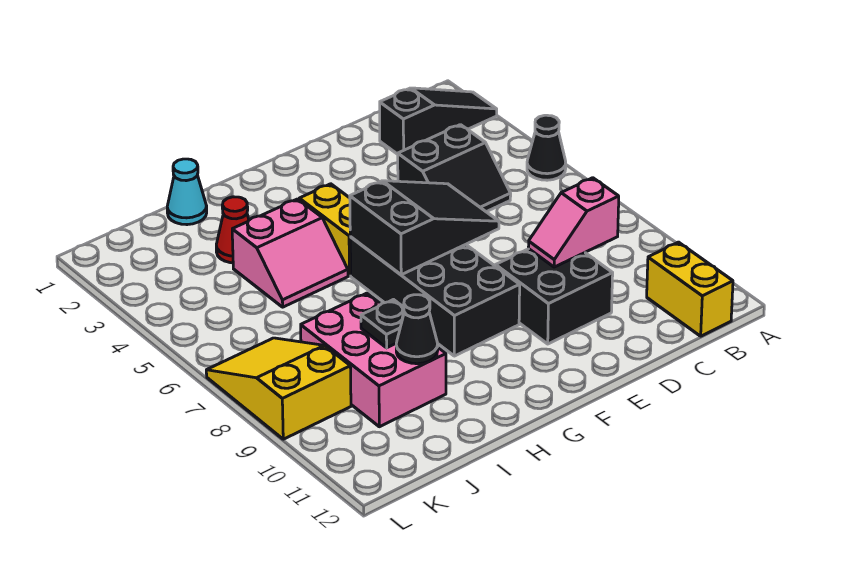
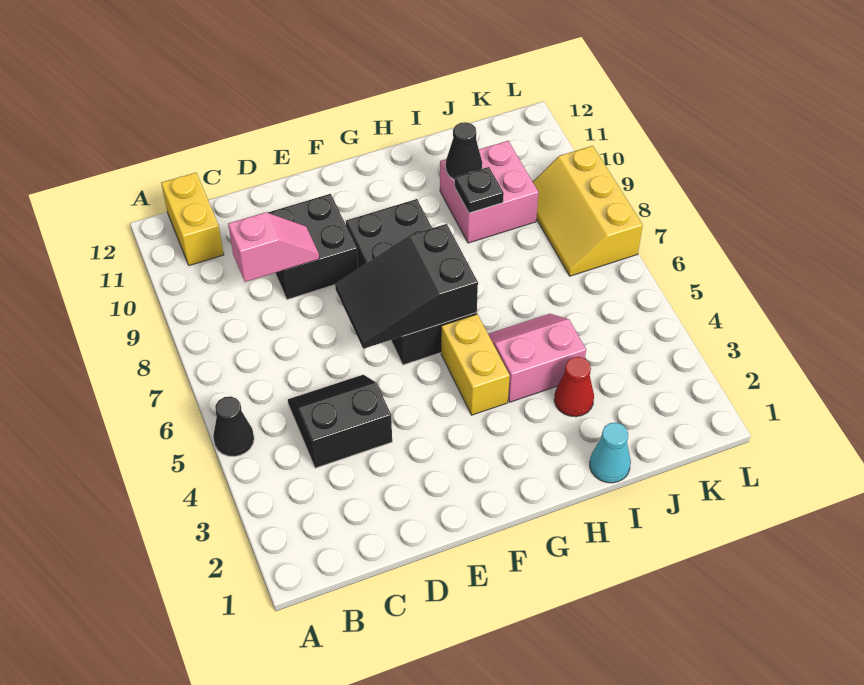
black 1x3 slope [380,88,497,154] -> none
pink 2x3 brick [301,293,446,427] -> pink 2x2 brick [440,141,539,243]
yellow 2x3 slope [206,338,351,439] -> yellow 2x3 slope turned to [533,146,643,276]

